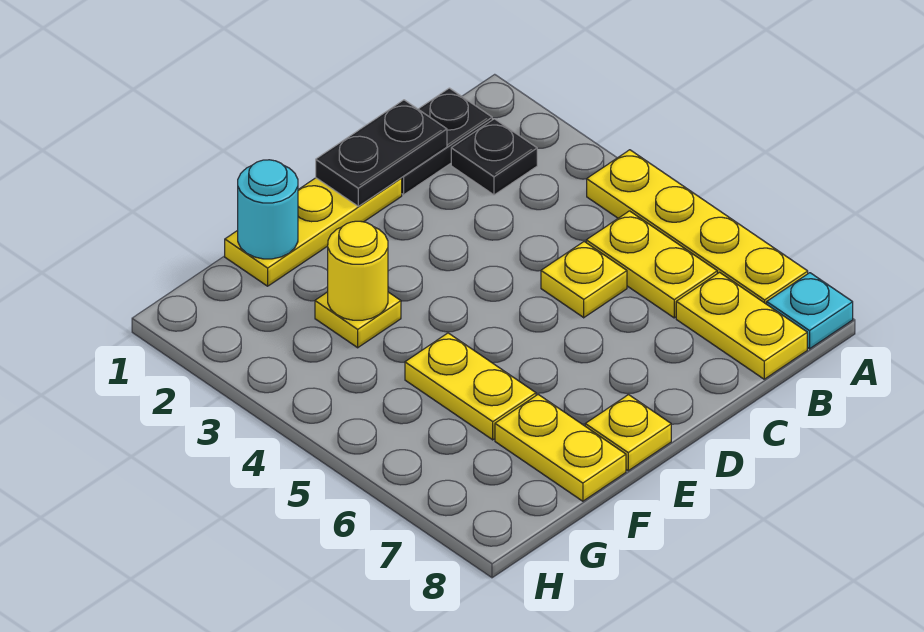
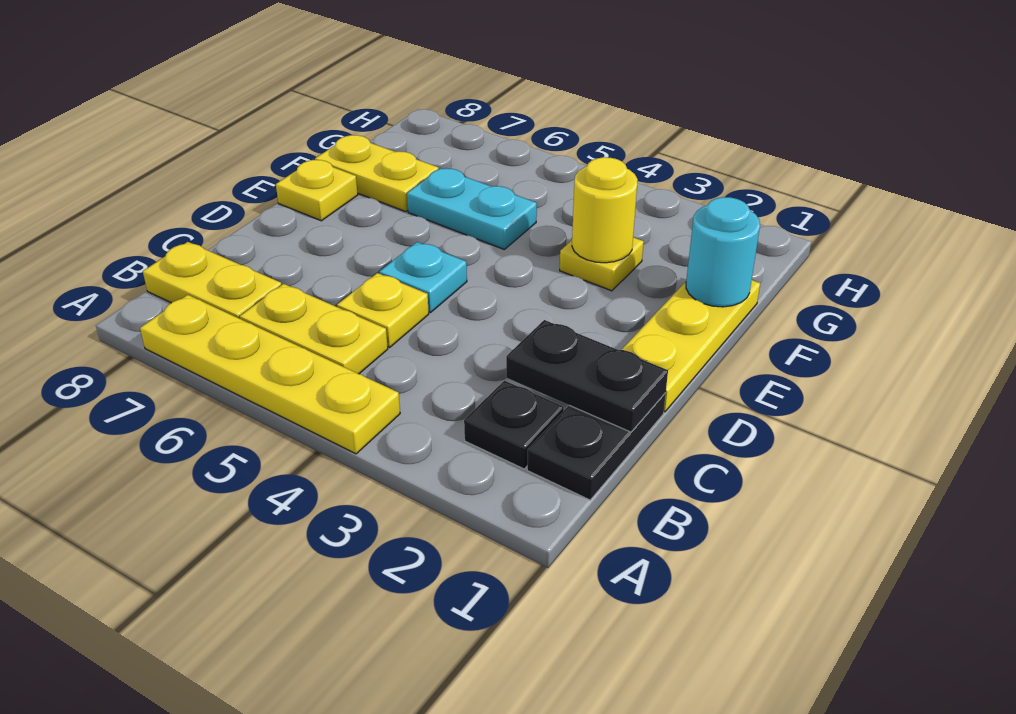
cyan 1x1 plate [767,273,853,349] -> cyan 1x1 plate moved to [379,242,467,313]
black 1x2 plate [316,100,447,206] -> black 1x2 plate turned to [506,320,668,432]
yellow 1x2 plate [405,333,536,440] -> cyan 1x2 plate [407,168,537,249]

